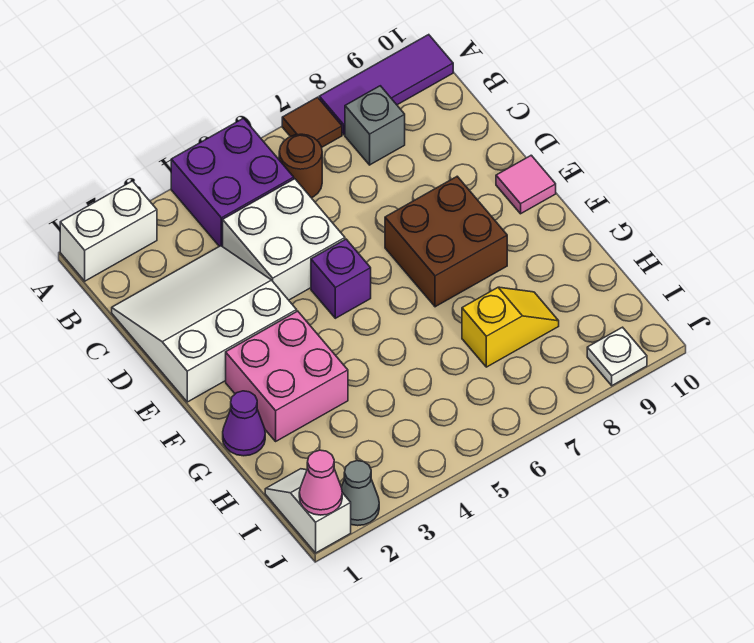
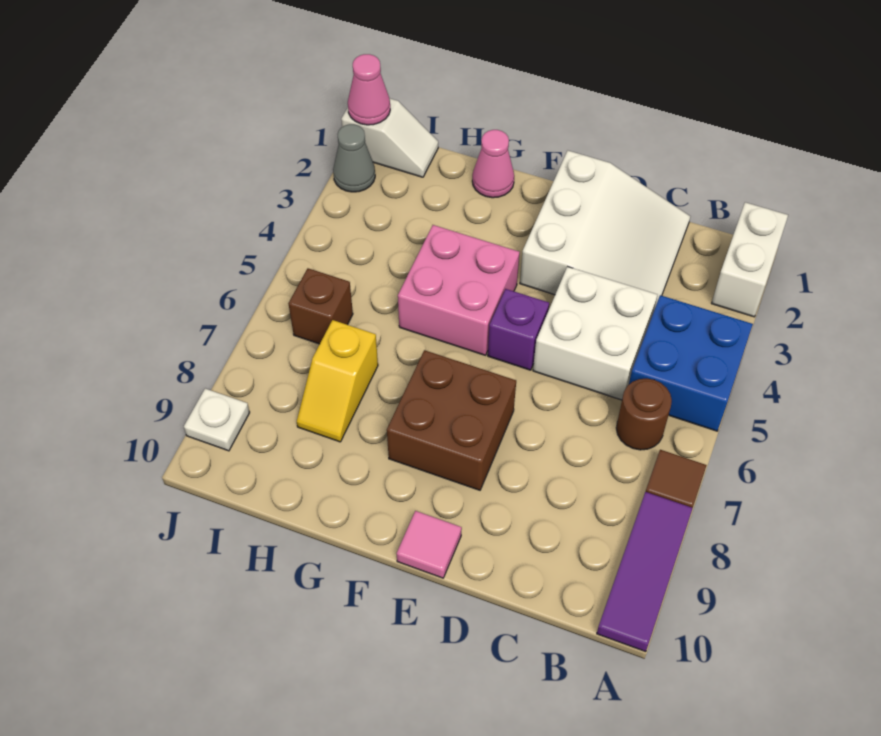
purple 2x2 brick [171,118,294,247] -> blue 2x2 brick [629,295,753,431]
grey 1x1 brick [345,86,405,165] -> none
pink 2x2 brick [226,311,348,441] -> pink 2x2 brick moved to [398,225,520,355]
purple 1x1 cone [223,391,265,456] -> pink 1x1 cone [472,130,514,198]
none -> brown 1x1 brick [288,268,353,344]

